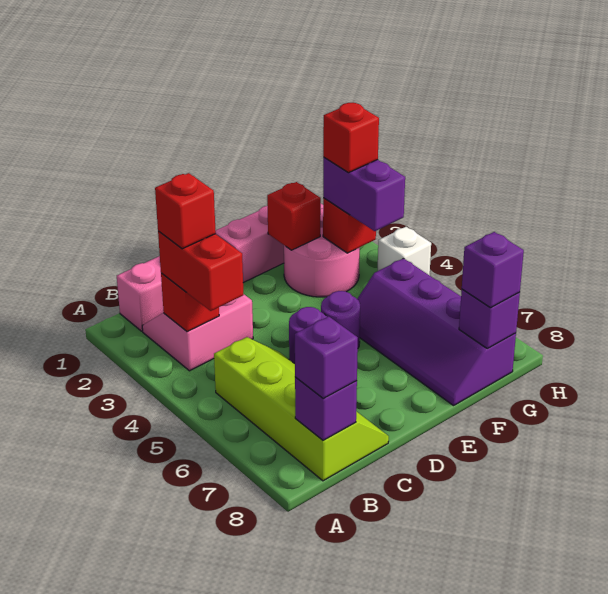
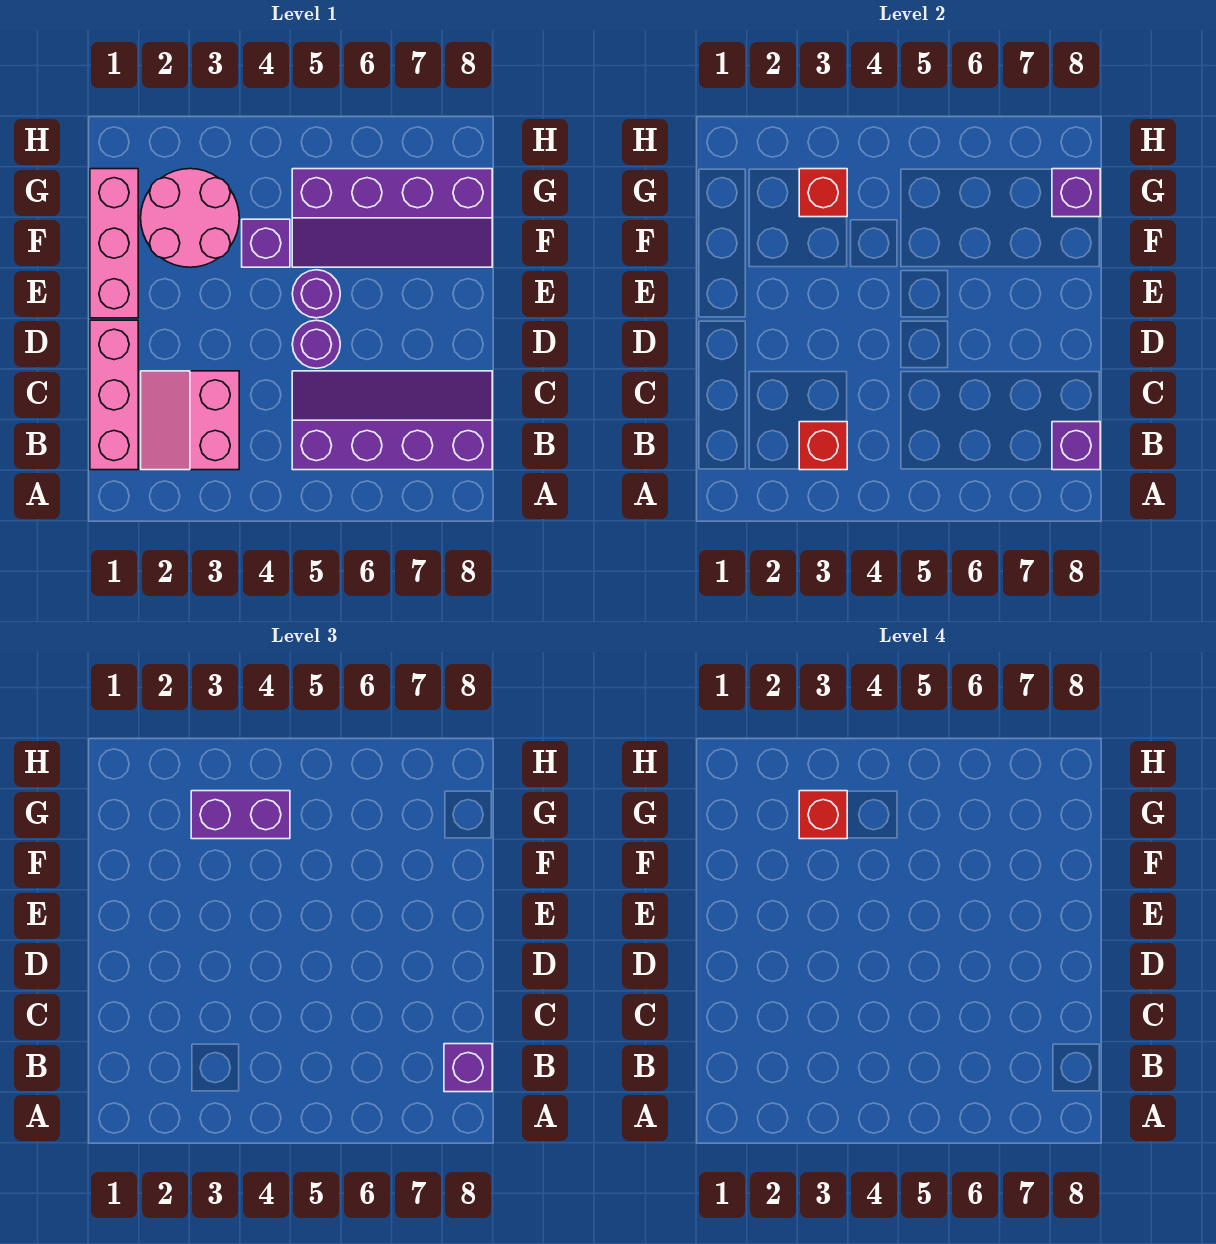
red 1x2 brick [158,231,244,311] -> none
red 1x1 brick [155,173,216,249] -> none
lime 2x4 slope [214,337,389,481] -> purple 2x4 slope [292,371,492,470]
red 1x1 brick [267,182,321,250] -> none
purple 1x1 brick [462,232,524,308] -> purple 1x1 brick moved to [242,219,290,267]
white 1x1 brick [378,227,431,275] -> none

